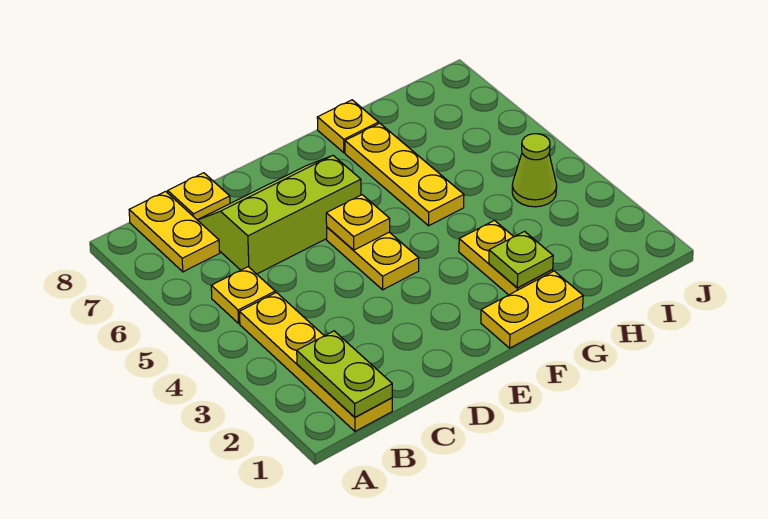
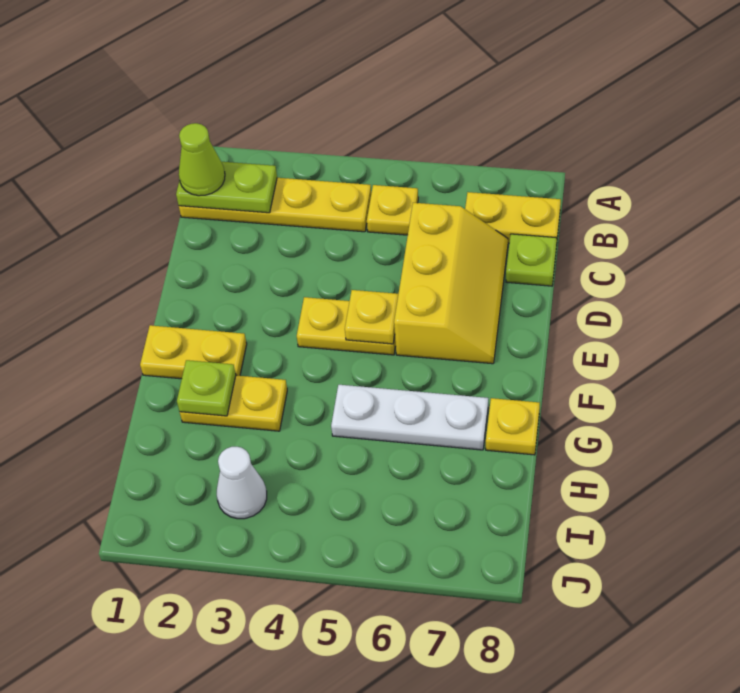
lime 2x3 slope [198,155,361,274] -> yellow 2x3 slope [394,203,508,364]
yellow 1x1 plate [168,173,230,220] -> lime 1x1 plate [506,234,557,286]
yellow 1x2 plate [481,271,583,348] -> yellow 1x2 plate turned to [140,325,247,379]
yellow 1x3 plate [345,123,464,226] -> white 1x3 plate [331,385,488,450]
none -> white 1x1 cone [217,447,267,519]
lime 1x1 cone [512,134,557,207] -> lime 1x1 cone moved to [179,123,225,196]

